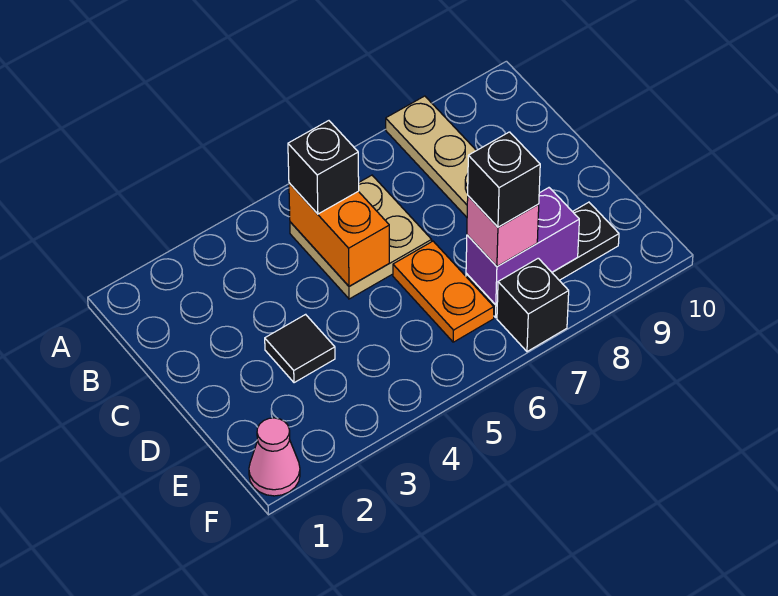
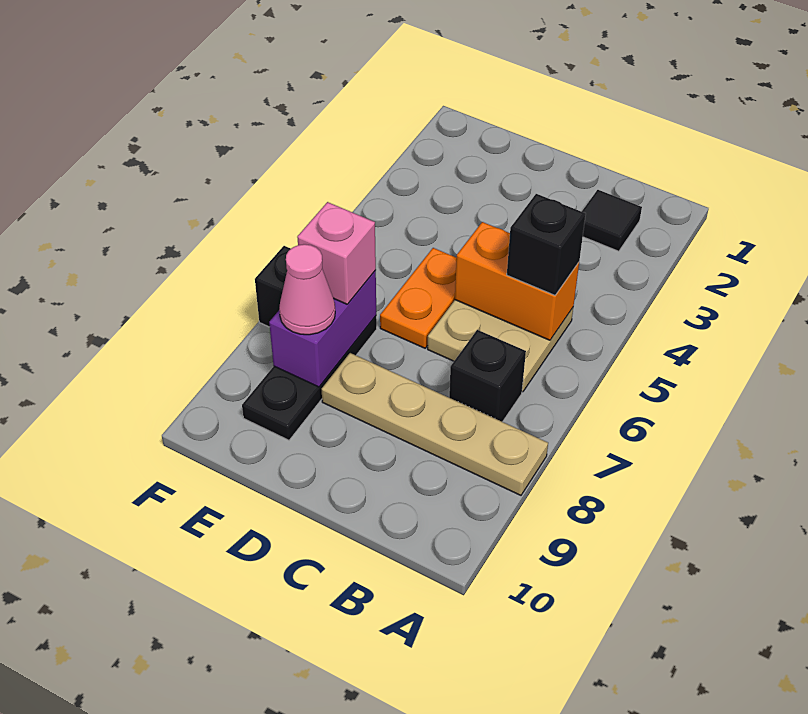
black 1x1 tile [265,314,335,383] -> black 1x1 tile moved to [582,190,642,251]
orange 1x2 plate [393,241,494,342] -> orange 1x2 plate turned to [380,248,457,348]
black 1x1 brick [468,132,540,227] -> black 1x1 brick moved to [449,330,526,422]
pink 1x1 cone [249,418,300,496] -> pink 1x1 cone moved to [279,244,335,335]

